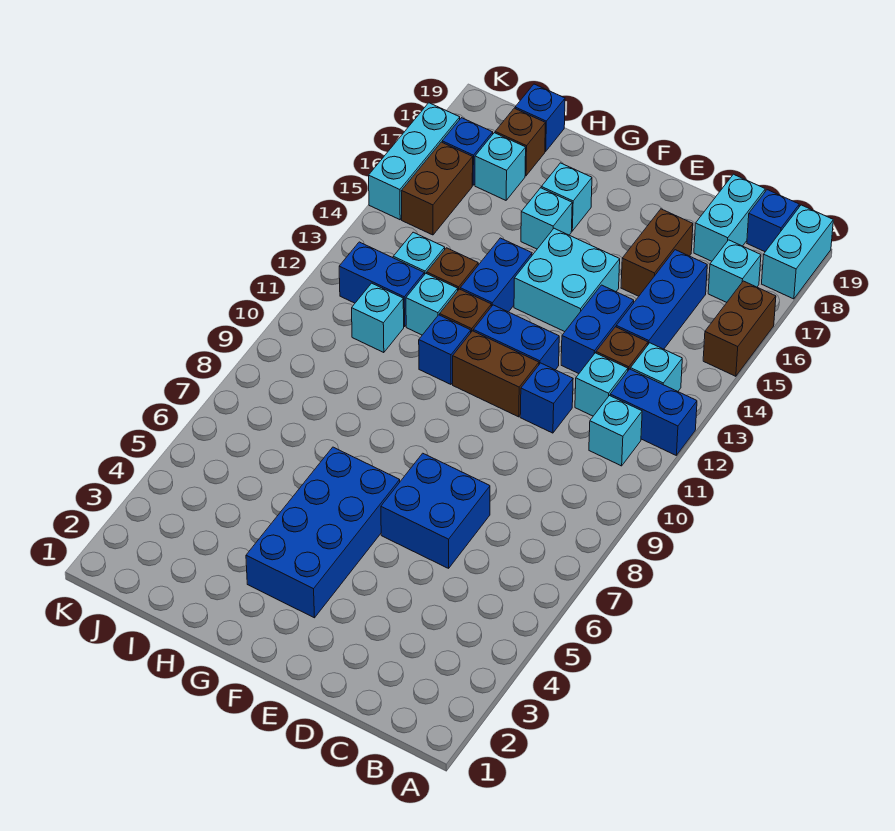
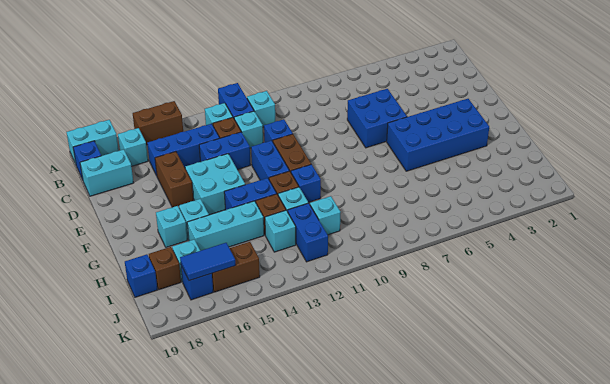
brown 1x2 brick [621,209,693,296] -> brown 1x2 brick turned to [155,152,193,207]
none -> blue 1x2 tile [180,243,236,281]
cyan 1x3 brick [369,103,460,220] -> cyan 1x3 brick moved to [187,201,264,251]

